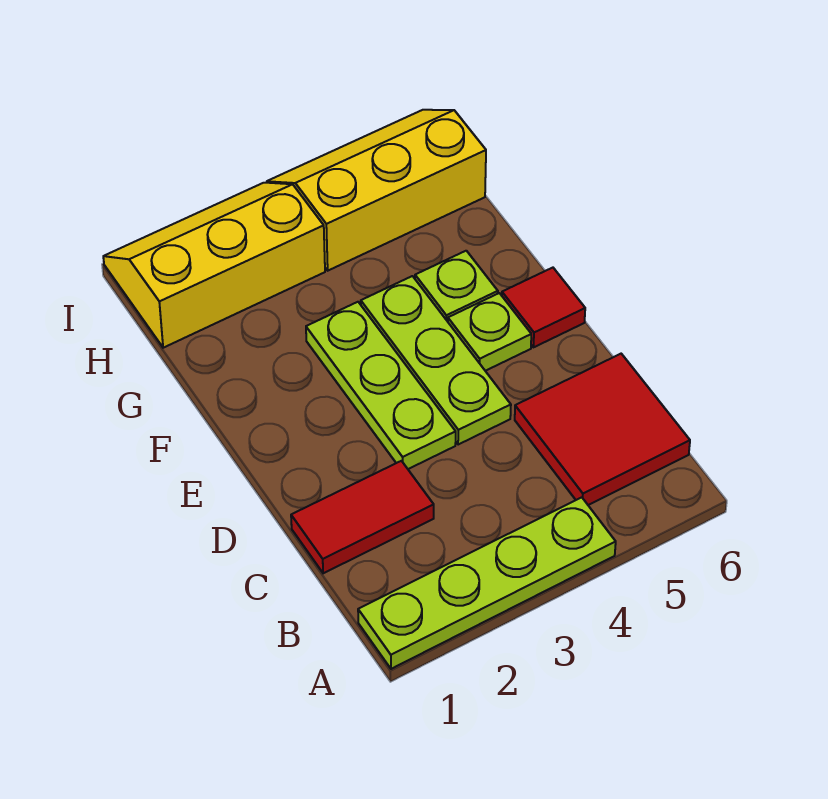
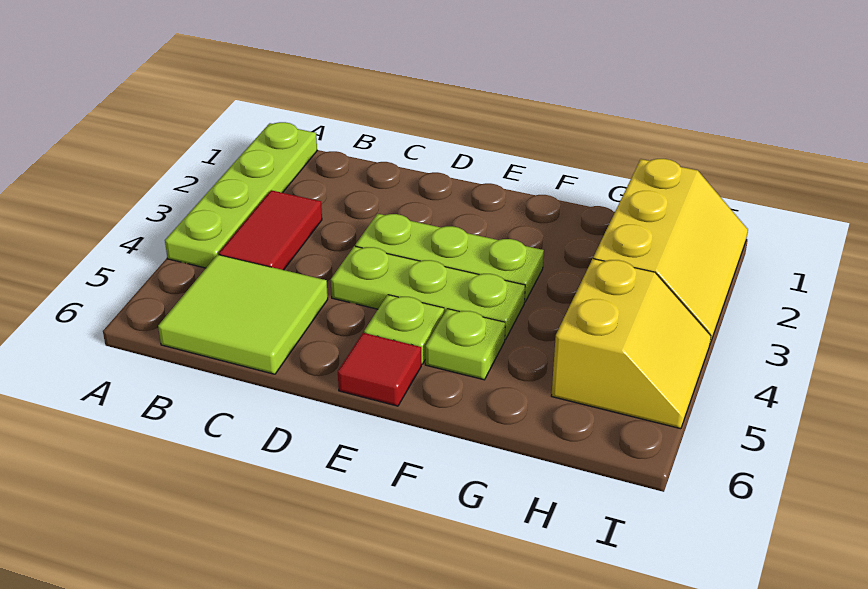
red 2x2 tile [515,354,690,505] -> lime 2x2 tile [158,255,328,374]
red 1x2 tile [291,461,434,573] -> red 1x2 tile moved to [219,190,322,270]
yellow 2x3 slope [267,110,486,271] -> yellow 2x2 slope [551,259,711,429]

